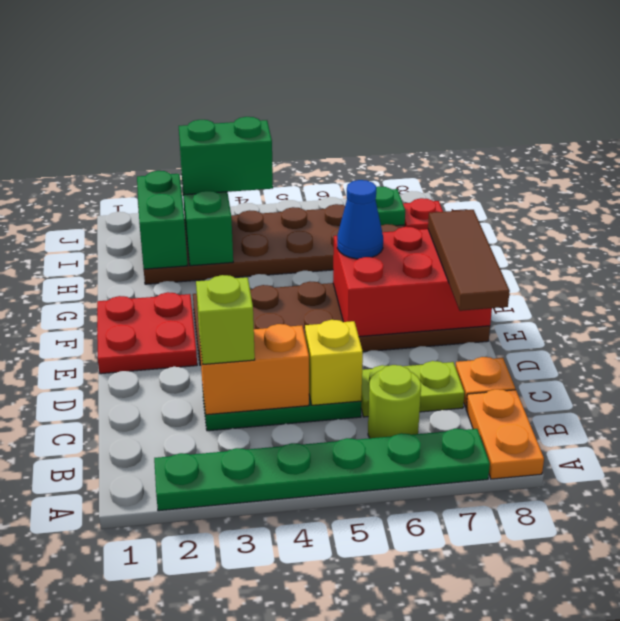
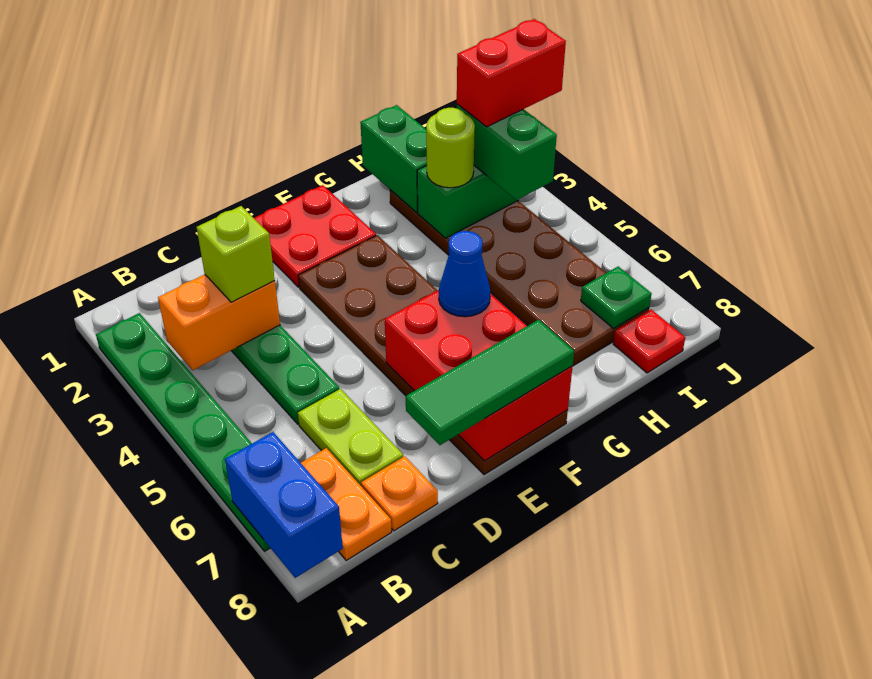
none -> blue 1x2 brick [225,432,343,578]
orange 1x2 plate [466,389,544,479] -> orange 1x2 plate turned to [301,448,392,560]
lime 1x1 round brick [368,365,421,438] -> lime 1x1 round brick moved to [426,108,475,188]
orange 1x2 brick [199,324,309,415] -> orange 1x2 brick turned to [158,274,280,370]
yellow 1x1 brick [305,320,363,405] -> none
brown 1x3 tile [428,210,510,311] -> green 1x3 tile [406,320,574,445]
green 1x2 brick [137,171,188,269] -> green 1x2 brick turned to [360,105,427,213]
none -> red 1x2 brick [457,19,566,127]

